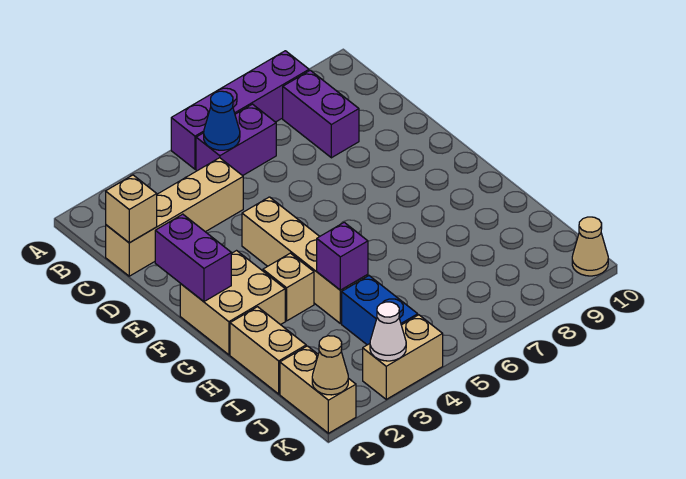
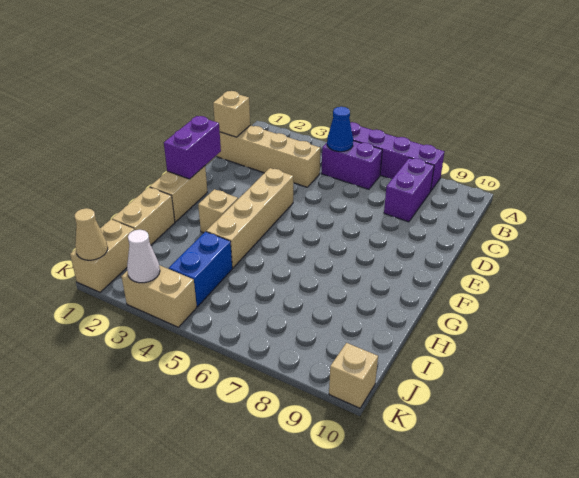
tan 2x2 brick [180,251,285,355] -> tan 1x2 brick [150,166,207,222]
purple 1x1 brick [317,222,368,290] -> none
tan 1x1 cone [572,217,608,276] -> tan 1x1 brick [329,343,378,408]

